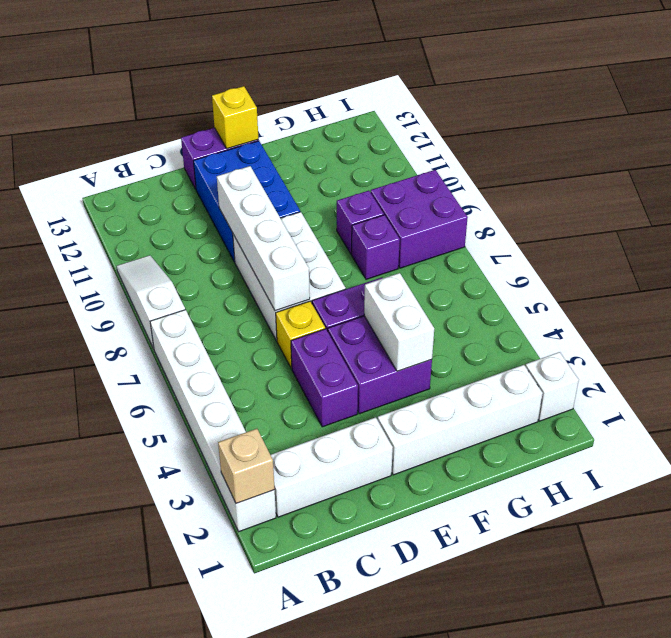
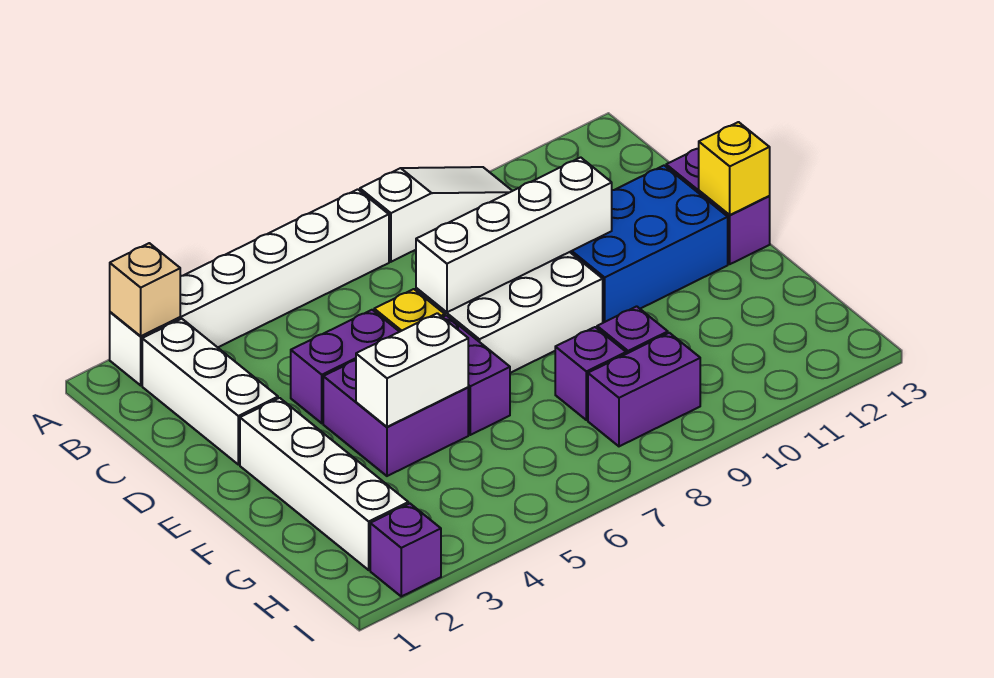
purple 2x2 brick [371,170,468,268] -> purple 1x2 brick [588,333,700,446]
white 1x1 brick [525,352,579,421] -> purple 1x1 brick [370,504,441,596]

